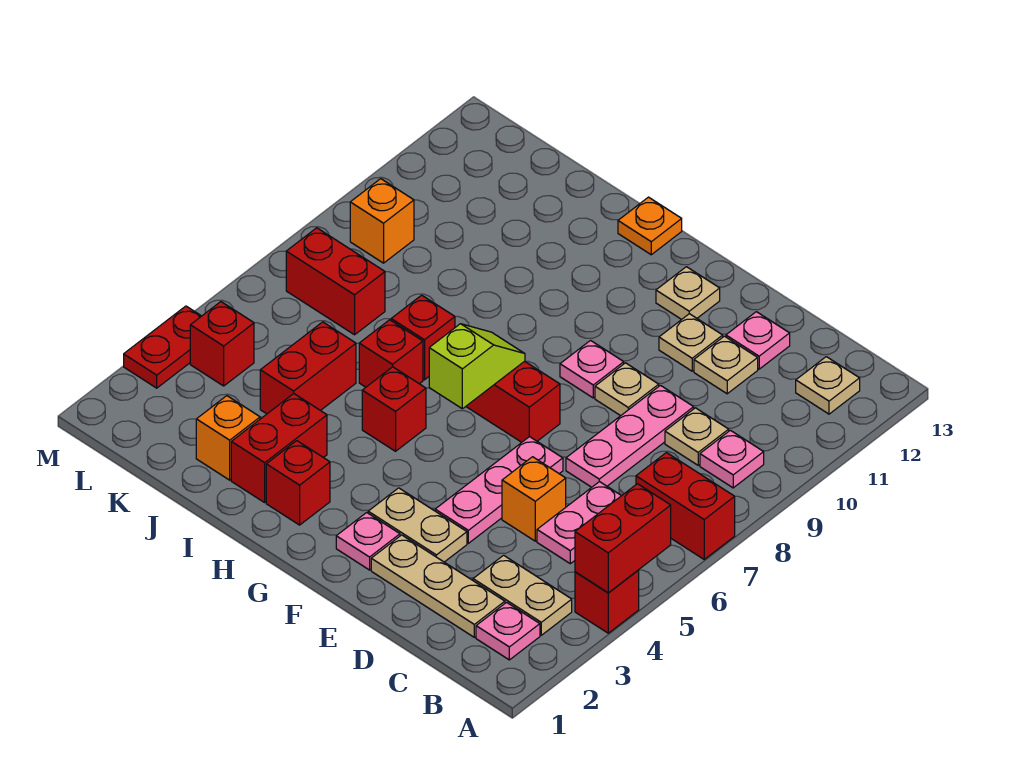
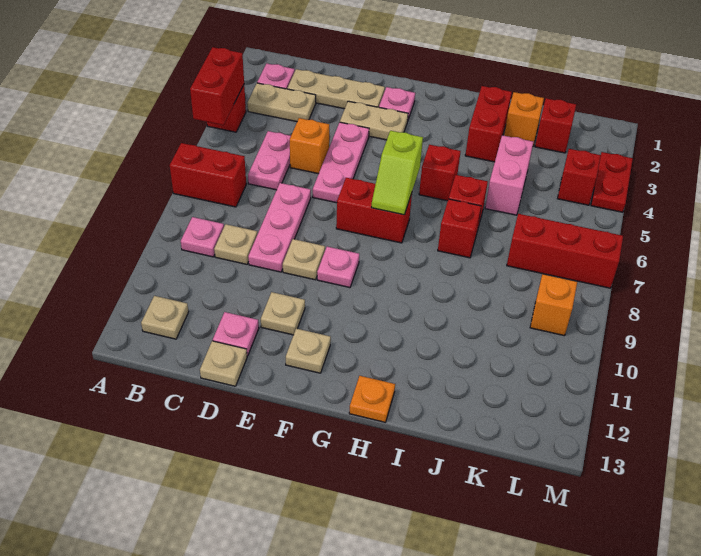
tan 1x1 plate [694,336,758,394] -> tan 1x1 plate moved to [200,341,247,386]
red 1x1 brick [266,441,330,525] -> red 1x1 brick moved to [535,98,576,153]
red 1x2 brick [260,322,356,414] -> pink 1x2 brick [485,135,533,215]
red 1x2 brick [286,228,385,335] -> red 1x3 brick [507,214,623,288]

